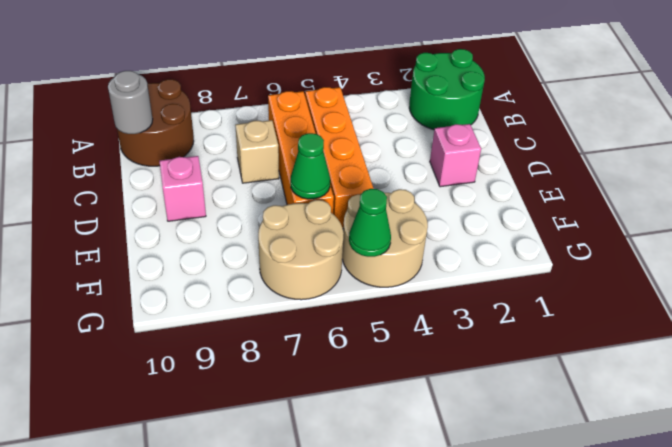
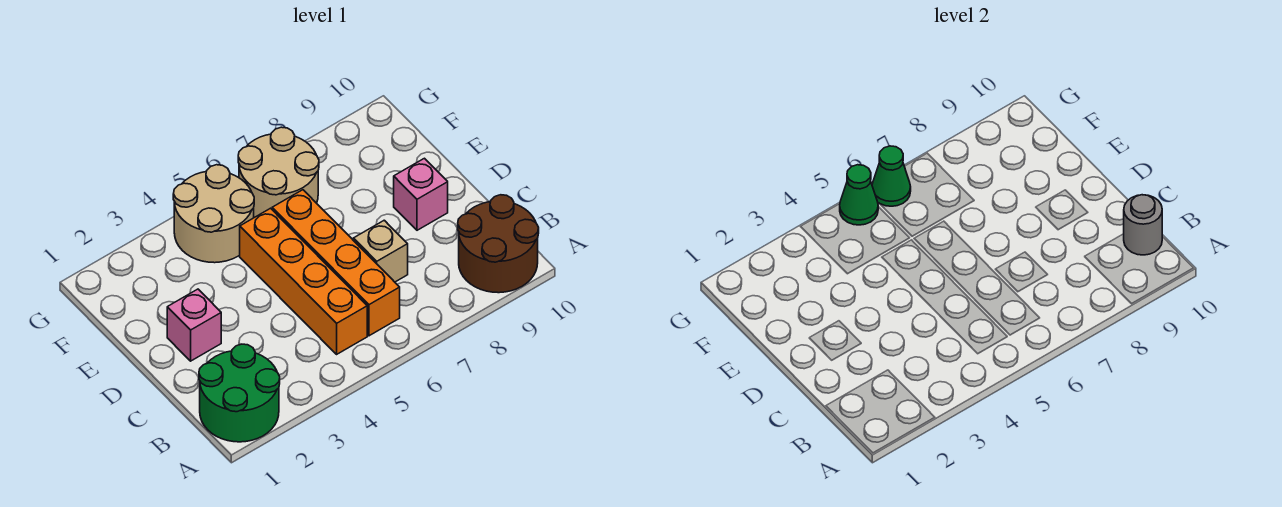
green 1x1 cone [291,133,330,199] -> green 1x1 cone moved to [872,146,911,206]

